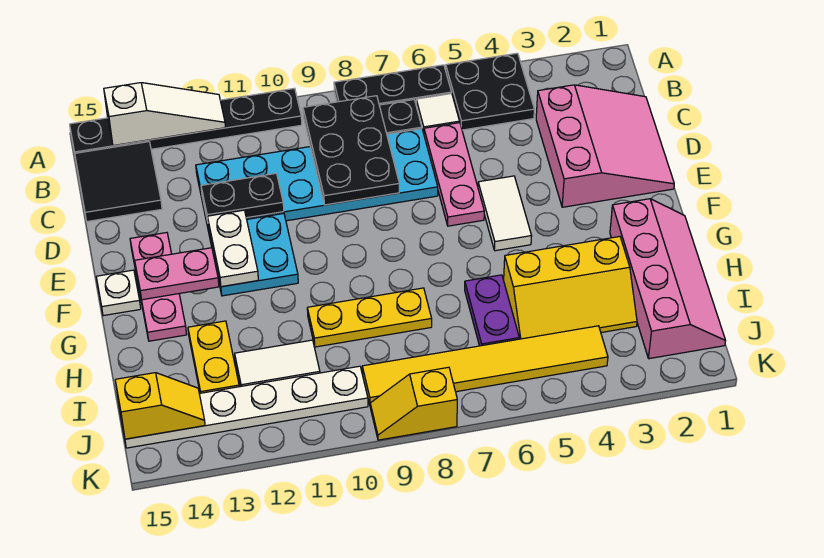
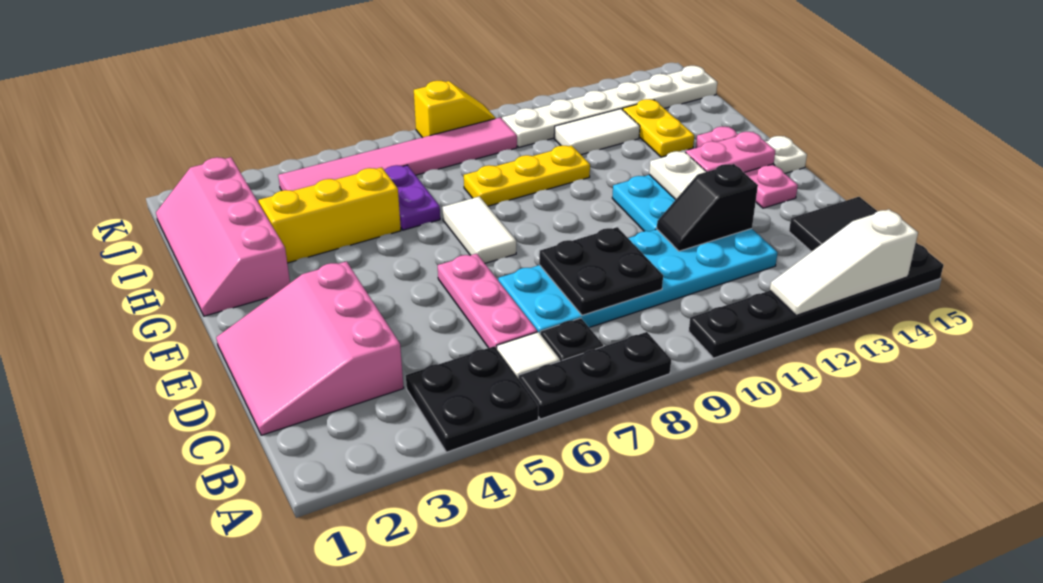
black 2x3 plate [303,96,399,205] -> black 2x2 plate [539,227,663,315]
black 1x2 plate [201,173,284,222] -> black 1x2 slope [657,164,758,251]
white 1x2 tile [478,176,532,251] -> white 1x2 tile moved to [442,196,516,263]
yellow 1x6 tile [362,326,608,404] -> pink 1x6 tile [278,117,517,191]
yellow 1x2 slope [115,373,205,439] -> none

